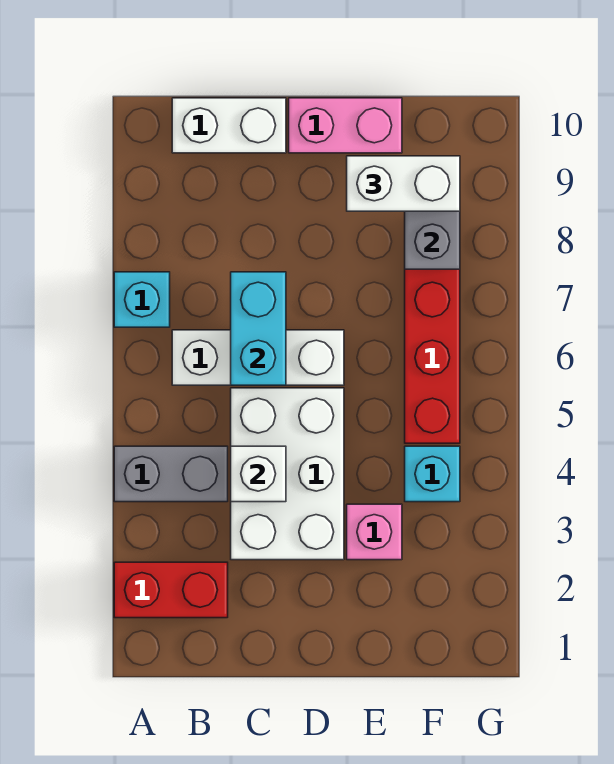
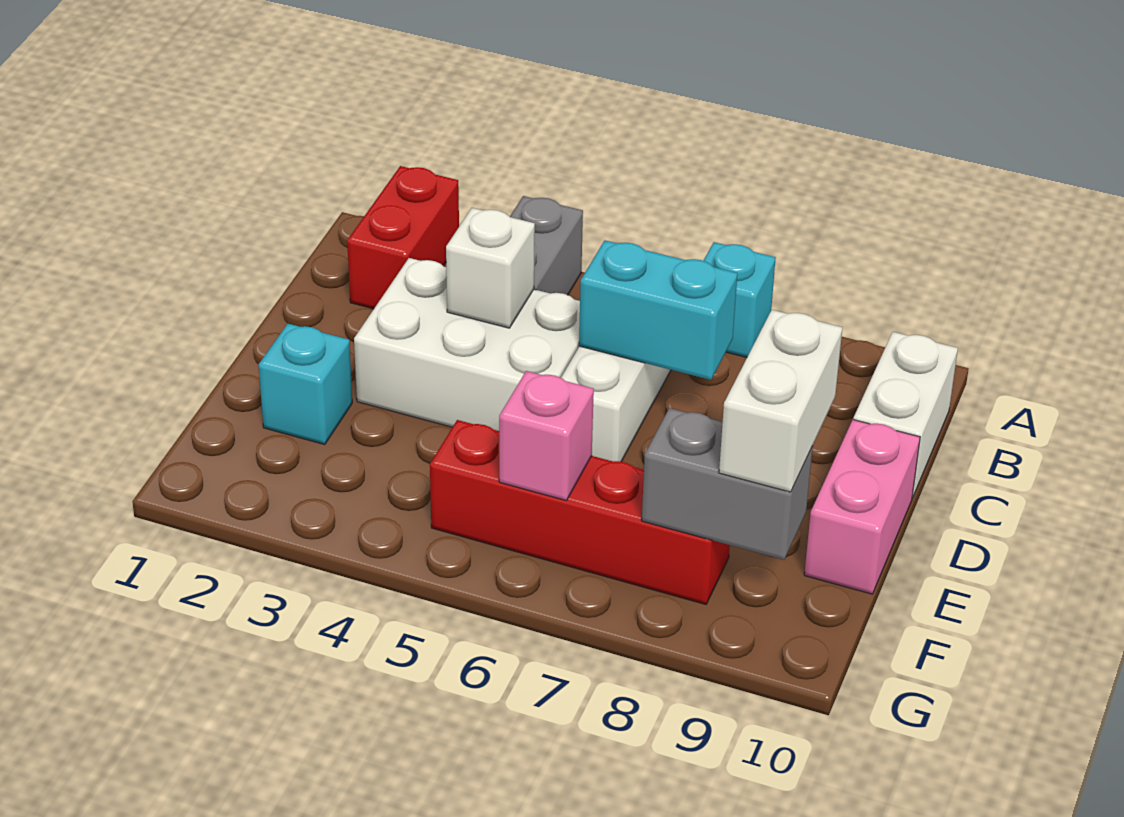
pink 1x1 brick [347,504,402,560] -> pink 1x1 brick moved to [499,371,594,501]
cyan 1x1 brick [405,446,460,502] -> cyan 1x1 brick moved to [259,324,352,444]

